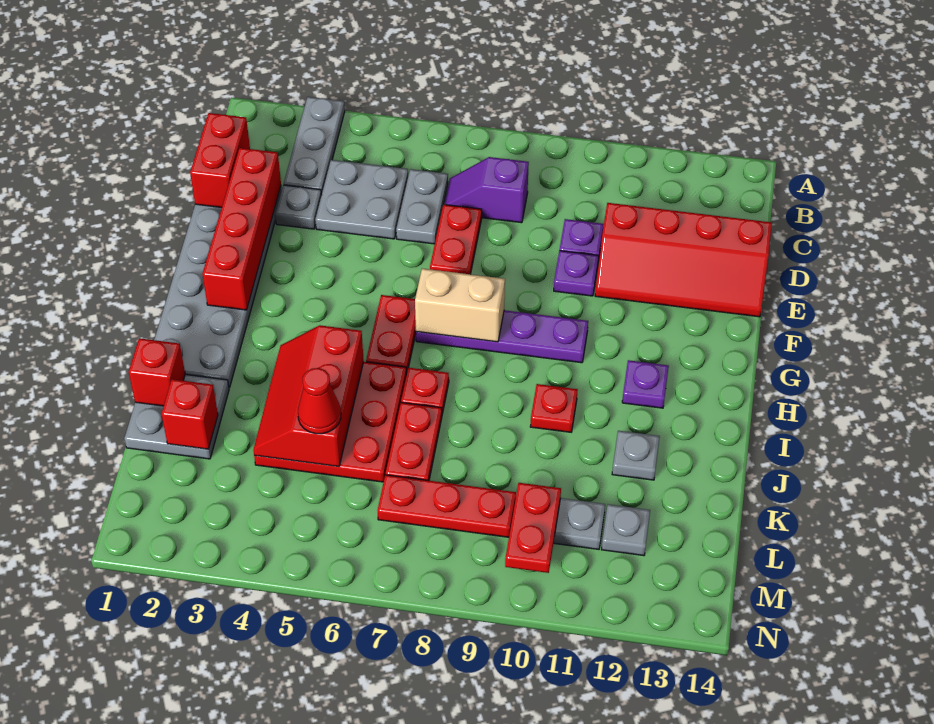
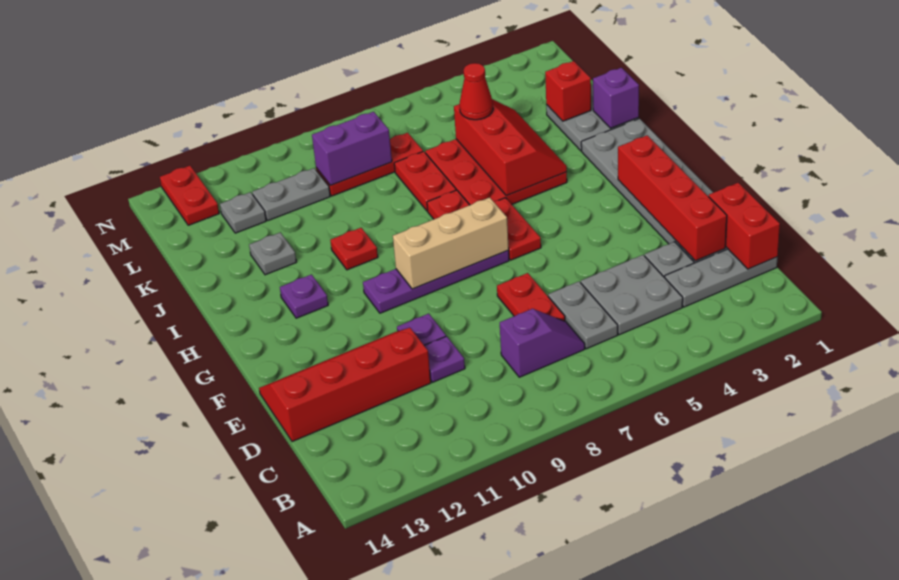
grey 1x3 plate [284,97,345,195] -> grey 1x3 plate turned to [665,249,778,307]
tan 1x2 brick [415,268,505,342] -> tan 1x3 brick [393,197,509,289]
red 1x1 brick [129,338,185,406] -> purple 1x1 brick [593,68,639,128]
none -> purple 1x2 brick [312,112,392,185]
red 1x2 plate [505,483,561,573] -> red 1x2 plate moved to [160,166,219,225]

